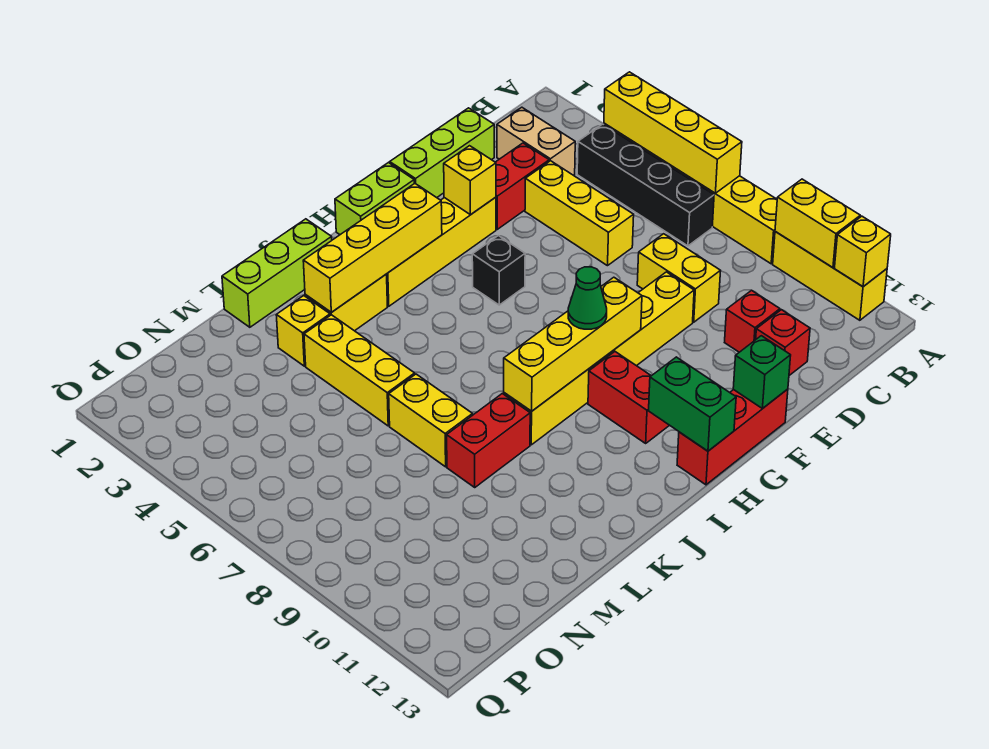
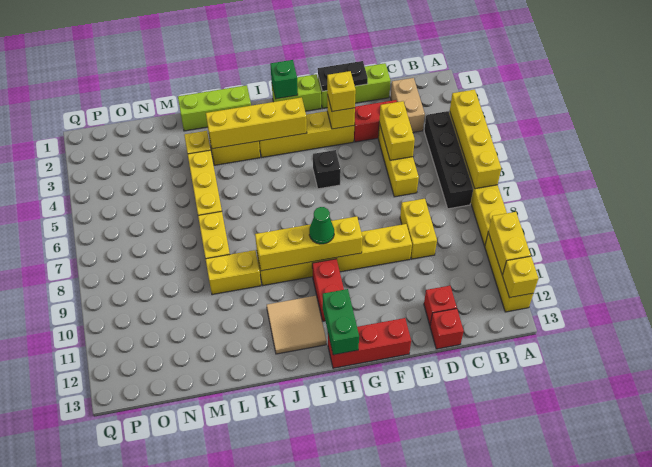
none -> yellow 1x2 brick [379,101,415,160]
red 1x1 brick [725,290,780,352] -> red 1x1 brick moved to [430,309,464,349]
none -> black 1x2 plate [318,61,368,91]
none -> yellow 1x1 brick [327,71,356,112]
green 1x1 brick [733,336,791,408] -> green 1x1 brick moved to [270,60,298,99]
none -> tan 2x2 tile [267,296,326,354]
red 1x2 brick [447,394,530,487] -> yellow 1x2 brick [206,250,261,295]

